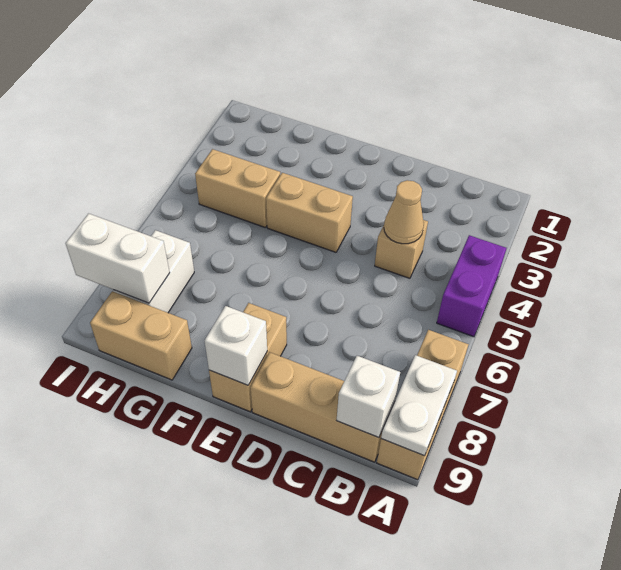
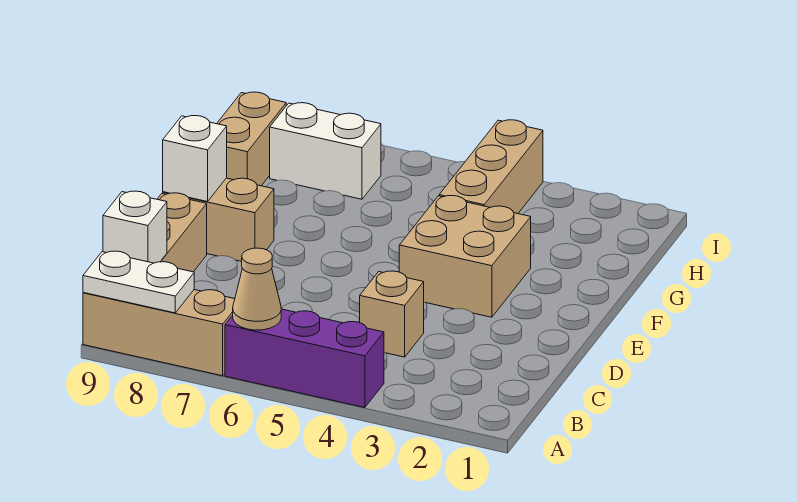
purple 1x2 brick [437,235,507,337] -> purple 1x3 brick [225,309,384,408]
tan 1x1 cone [384,180,424,244] -> tan 1x1 cone moved to [233,248,281,330]
tan 1x2 brick [266,173,353,252] -> tan 2x2 brick [399,196,531,317]
tan 1x2 brick [195,149,280,228] -> tan 1x3 brick [439,120,543,214]
white 1x2 brick [65,214,170,303] -> none

